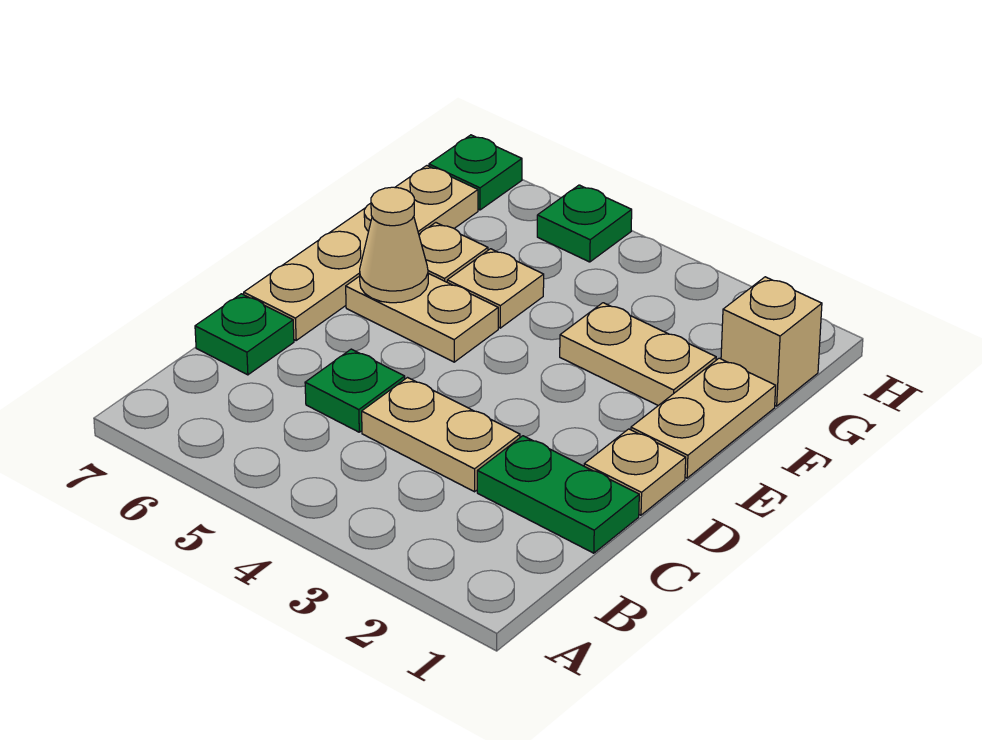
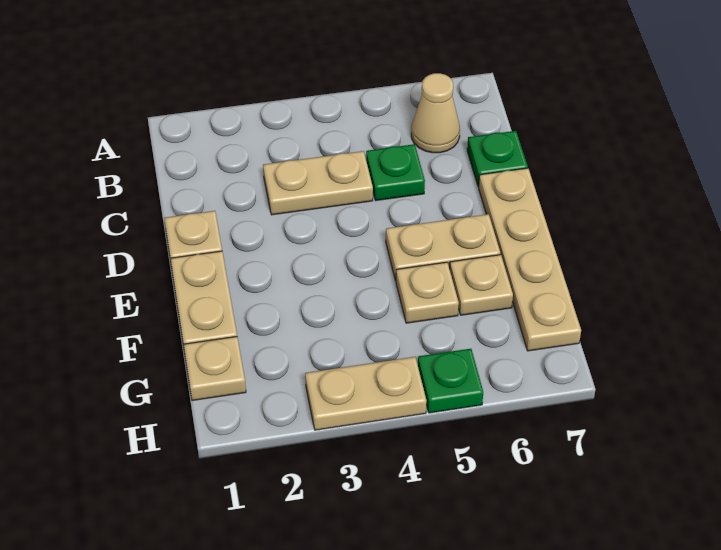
green 1x2 plate [477,436,639,553] -> none
tan 1x1 cone [360,187,428,303] -> tan 1x1 cone moved to [411,73,460,153]
tan 1x2 plate [560,303,716,406] -> tan 1x2 plate moved to [305,357,426,430]
tan 1x1 brick [721,277,822,406] -> tan 1x1 plate [184,337,246,401]
green 1x1 plate [429,135,522,210] -> none

